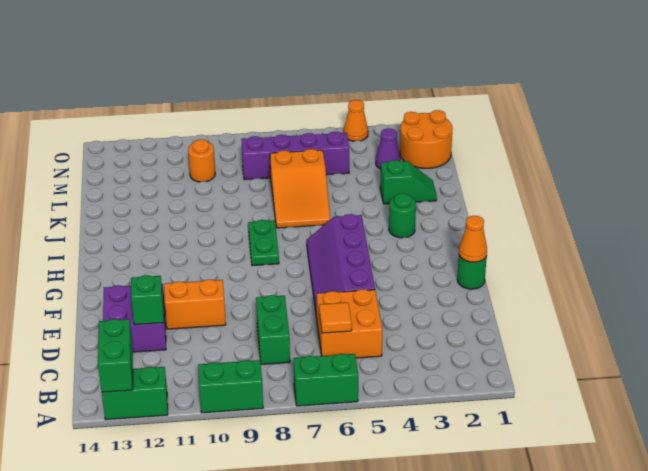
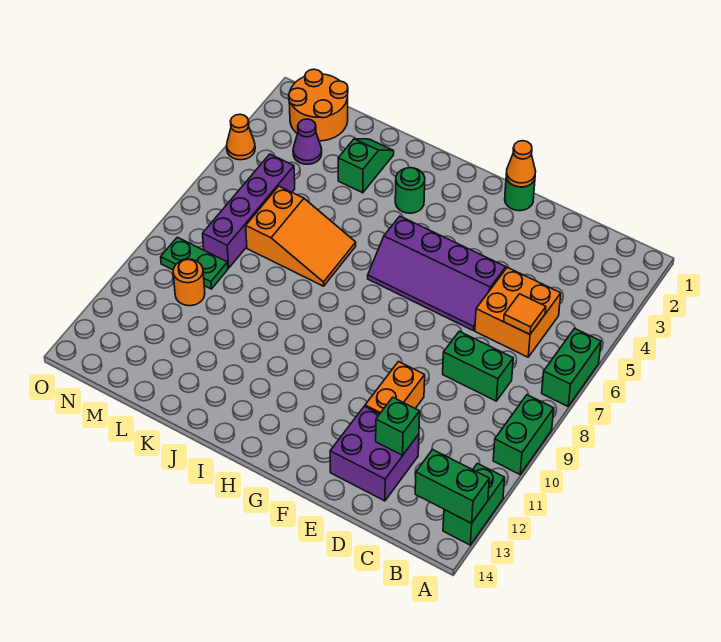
green 1x2 plate [248,220,279,266] -> green 1x2 plate moved to [161,237,228,289]

